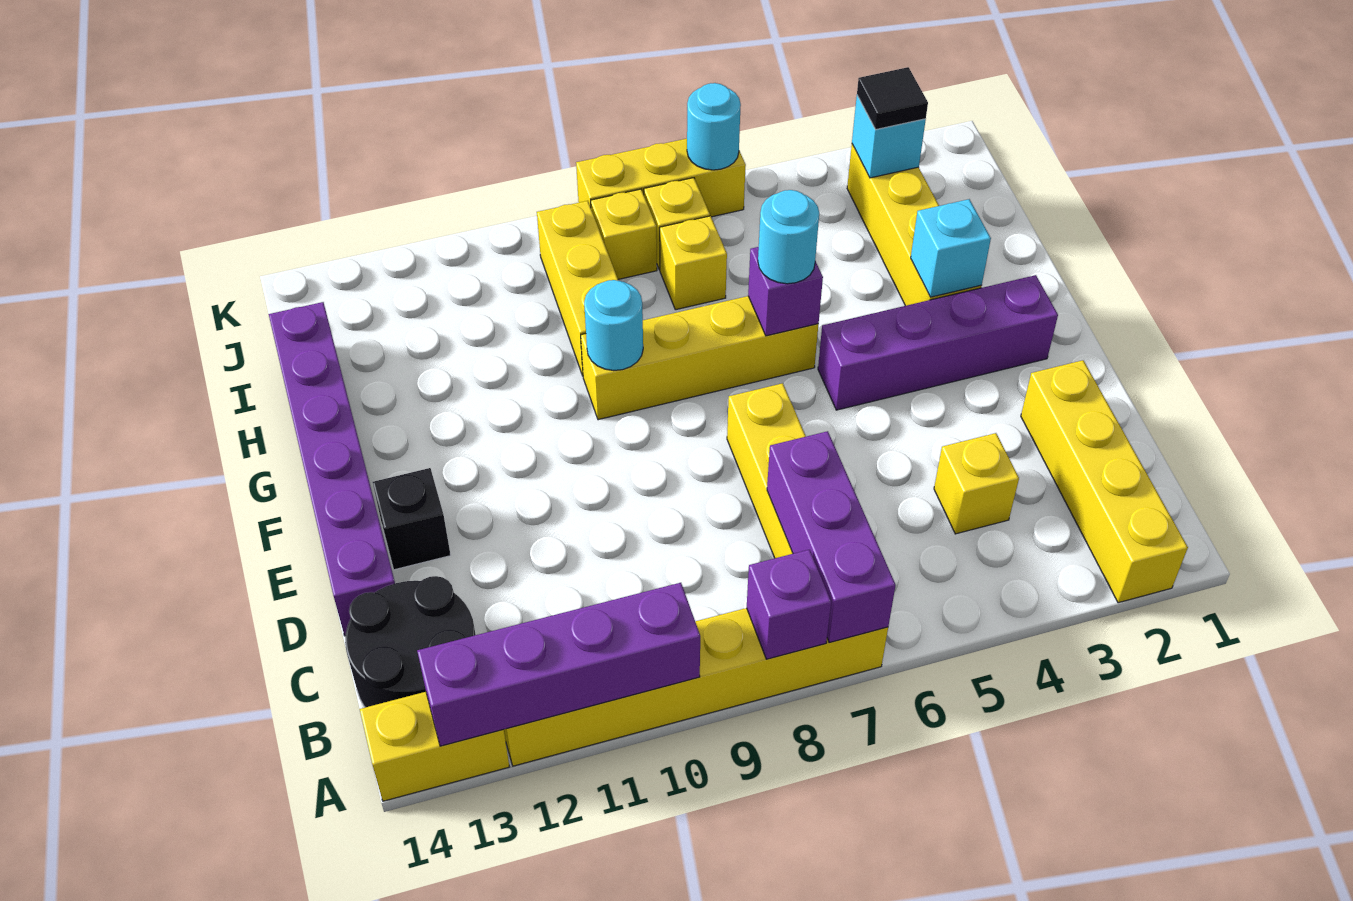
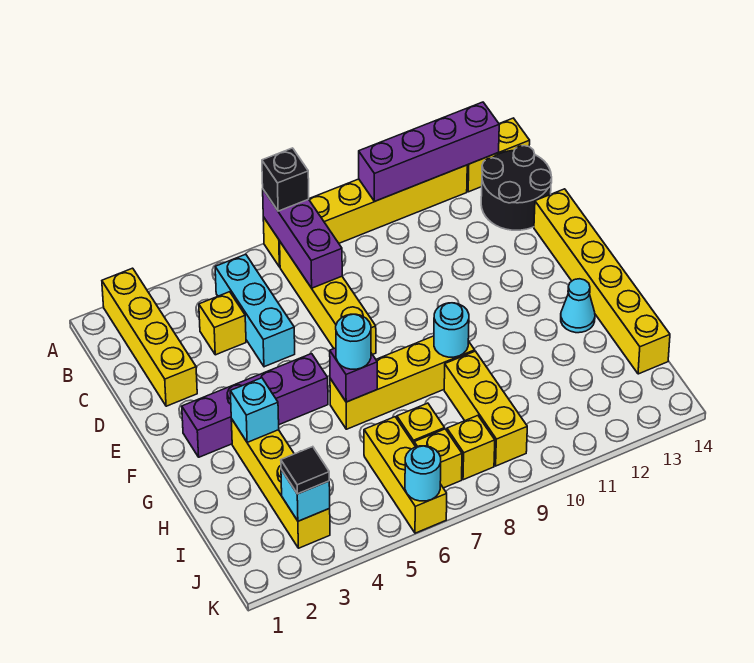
purple 1x1 brick [747,550,831,659] -> none
none -> cyan 1x3 brick [215,254,295,367]
purple 1x6 brick [269,302,395,636] -> yellow 1x6 brick [534,189,670,374]
black 1x1 brick [373,468,451,570] -> black 1x1 brick moved to [262,148,309,211]
none -> cyan 1x1 cone [561,279,595,333]
yellow 1x3 brick [576,139,746,217] -> yellow 1x3 brick turned to [364,417,447,533]

